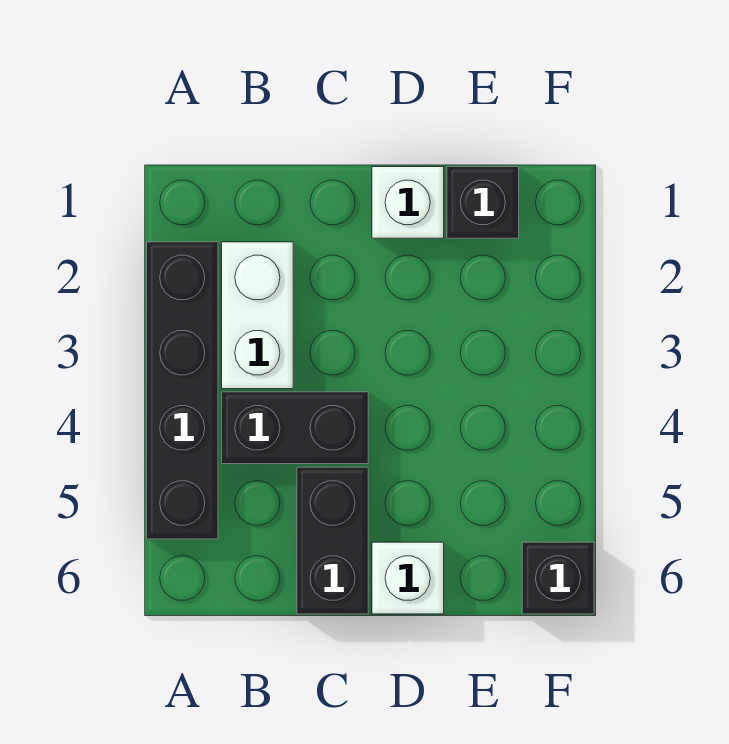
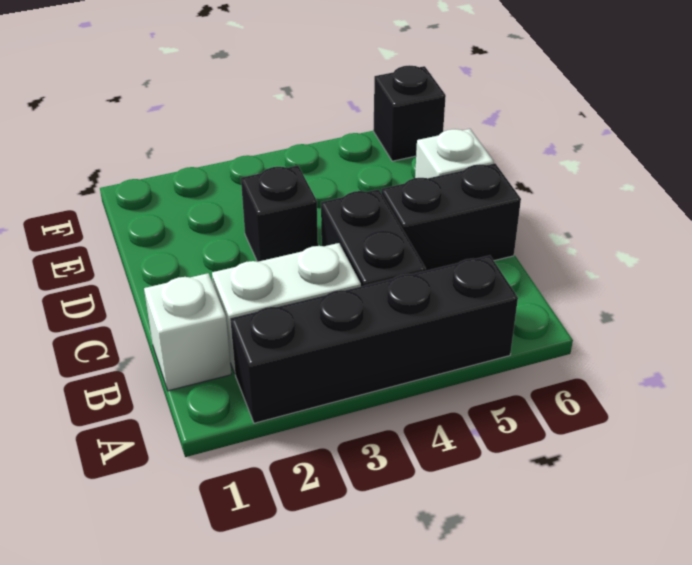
white 1x1 brick [372,167,444,238] -> white 1x1 brick moved to [144,273,231,391]
black 1x1 brick [447,167,519,238] -> black 1x1 brick moved to [241,166,318,262]

